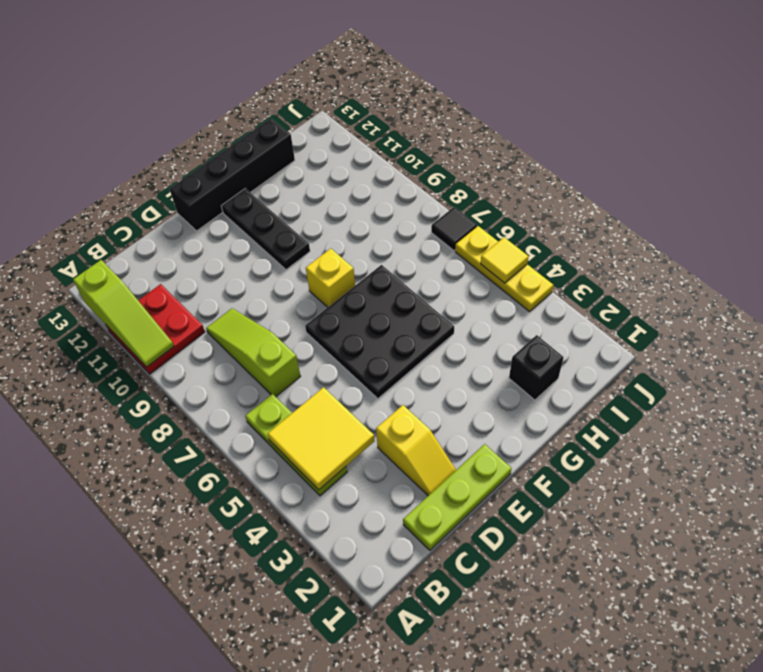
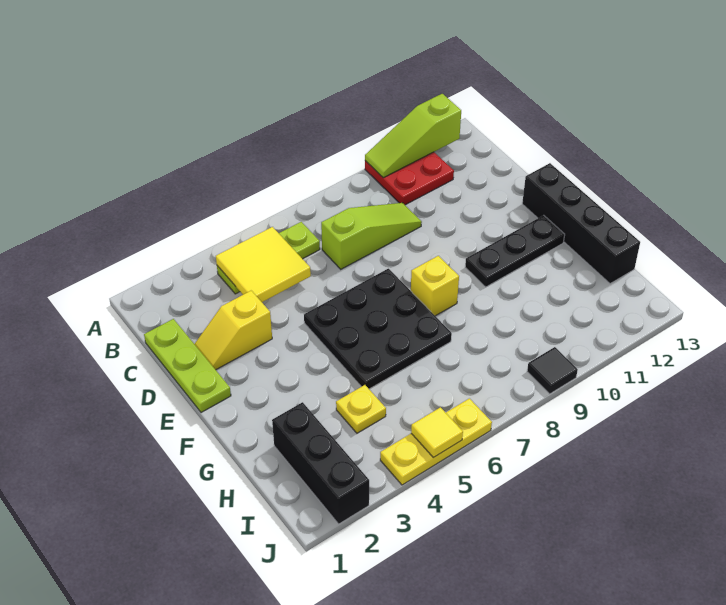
black 1x1 brick [509,335,564,400] -> black 1x3 brick [272,402,369,524]
none -> yellow 1x1 plate [336,385,386,433]
black 1x1 tile [431,207,477,251] -> black 1x1 tile moved to [527,347,578,394]

